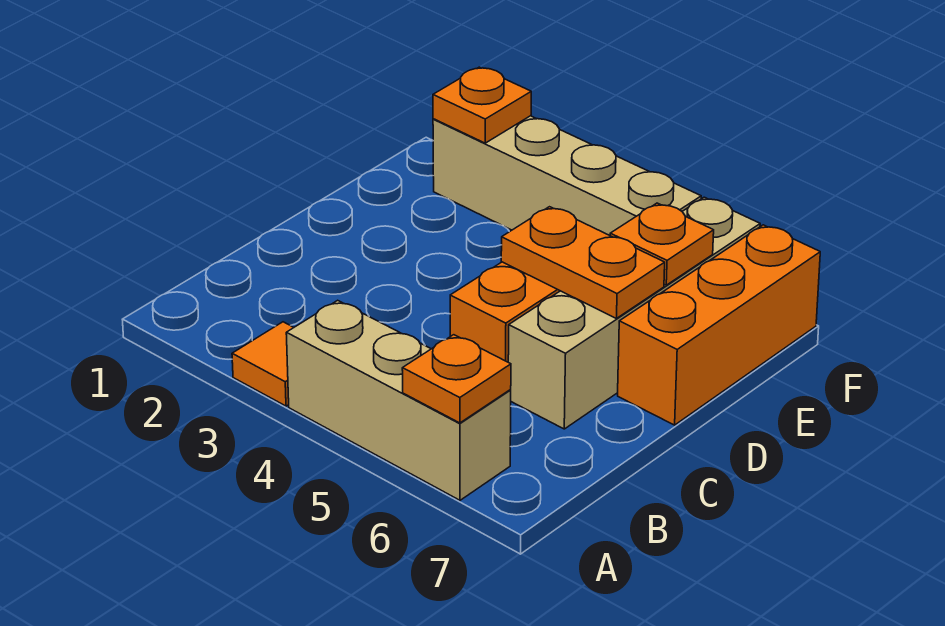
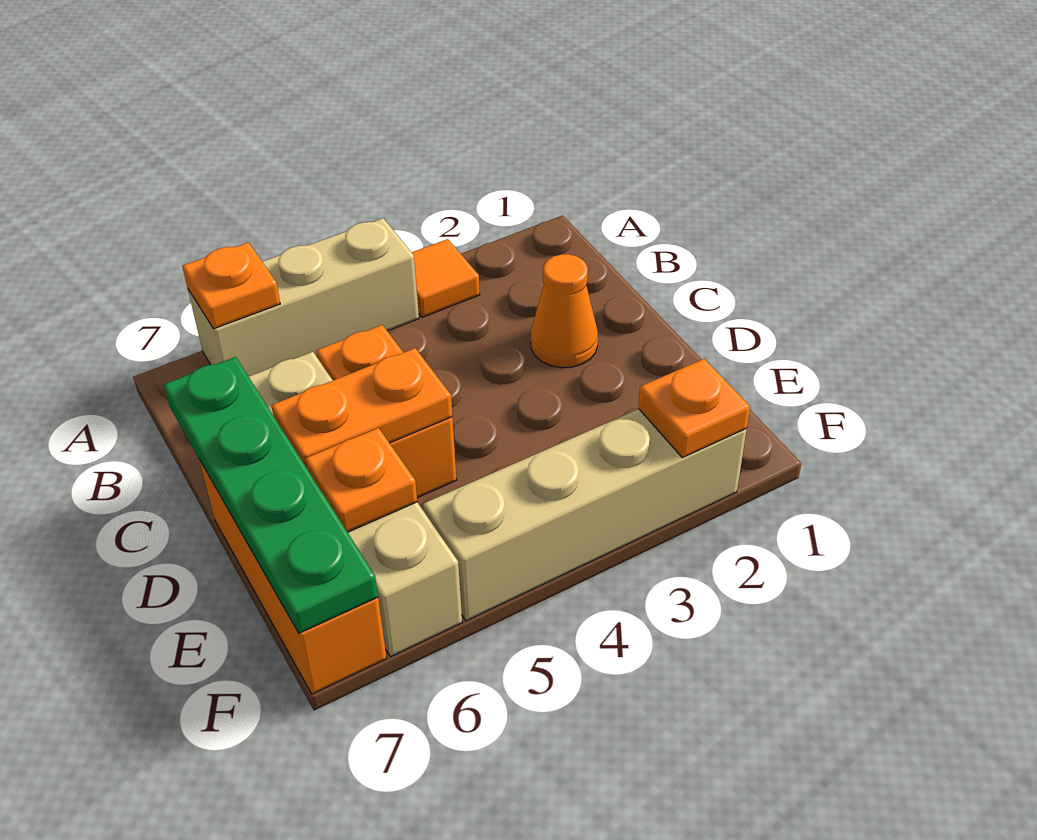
none -> orange 1x1 cone [531,254,598,368]
none -> green 1x4 plate [164,357,378,633]

